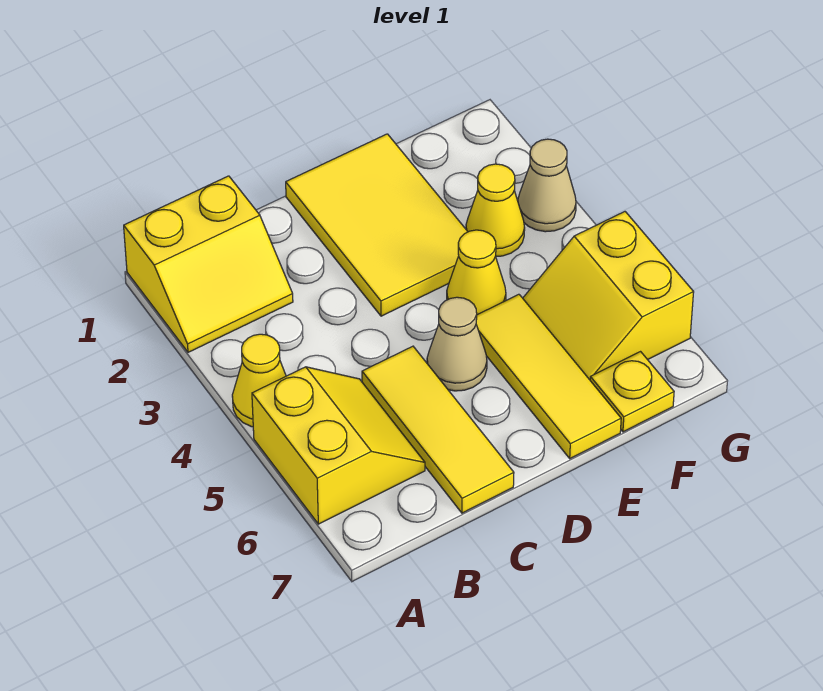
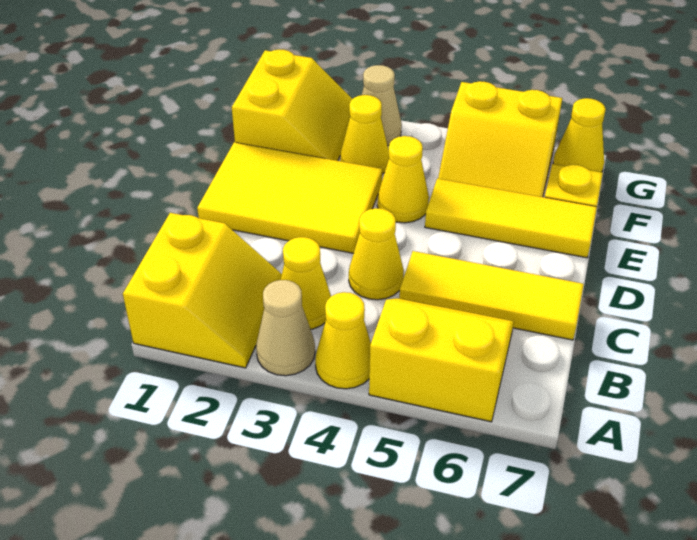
none -> yellow 1x1 cone [281,237,331,329]
none -> yellow 1x1 cone [349,208,404,300]
tan 1x1 cone [427,297,487,391] -> tan 1x1 cone moved to [256,280,315,376]
none -> yellow 2x2 slope [232,49,352,161]
none -> yellow 1x1 cone [553,98,606,172]

